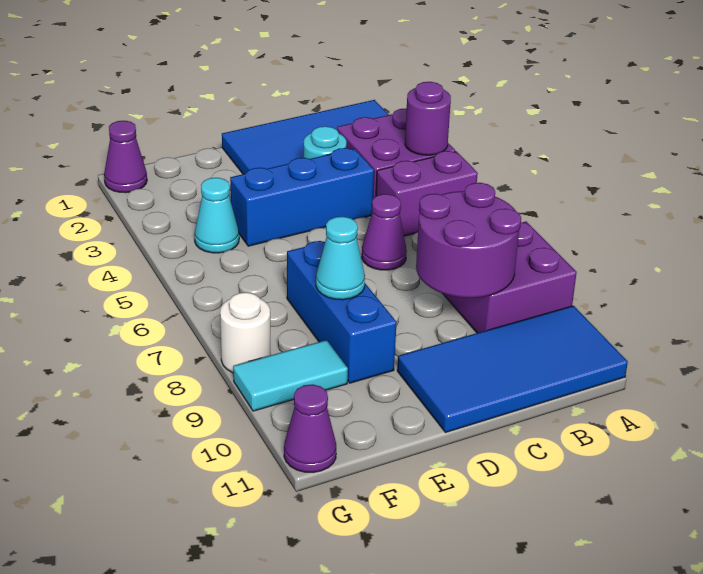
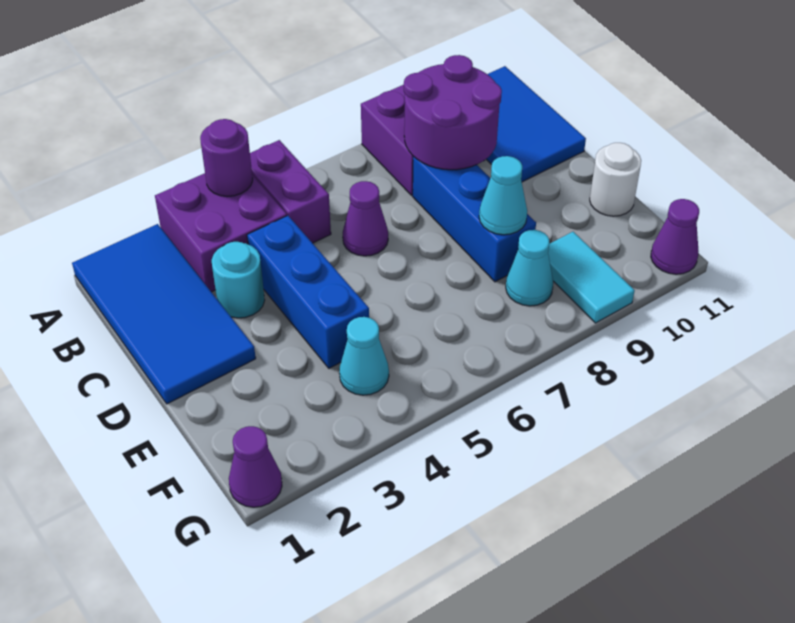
blue 2x4 tile [397,306,628,433] -> blue 2x3 tile [486,66,586,182]
blue 1x3 brick [287,241,397,383] -> blue 1x3 brick turned to [413,156,536,282]
none -> cyan 1x1 cone [506,230,553,306]
white 1x1 round brick [220,292,270,373] -> white 1x1 round brick moved to [590,143,641,216]

